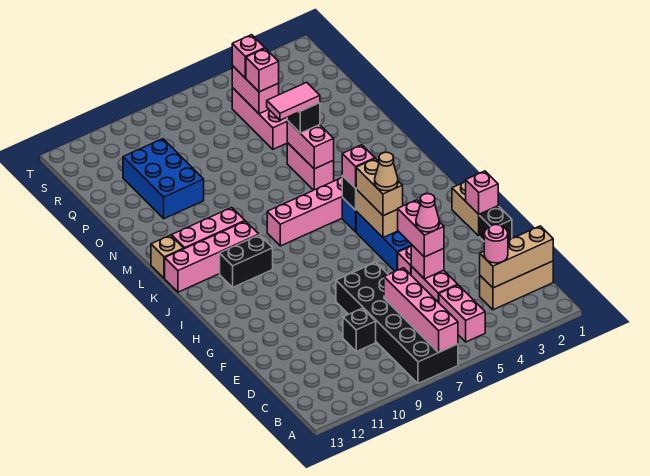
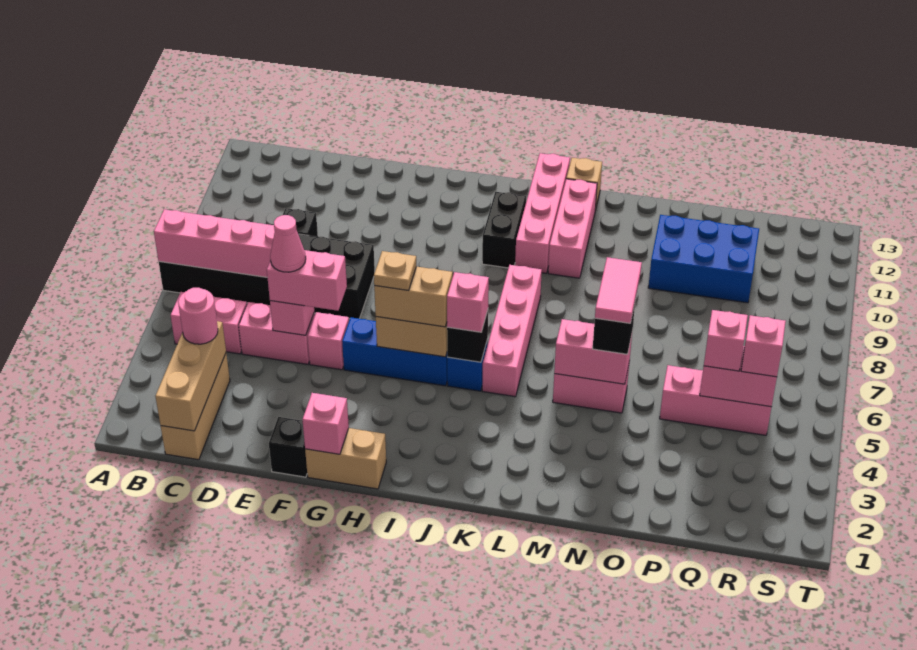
tan 1x1 cone [375,152,398,191] -> tan 1x1 plate [374,251,417,290]

